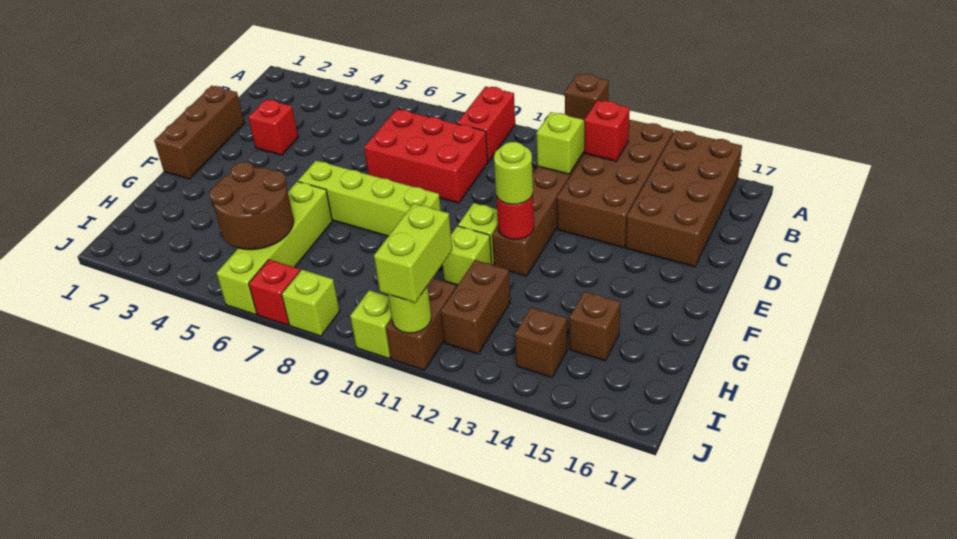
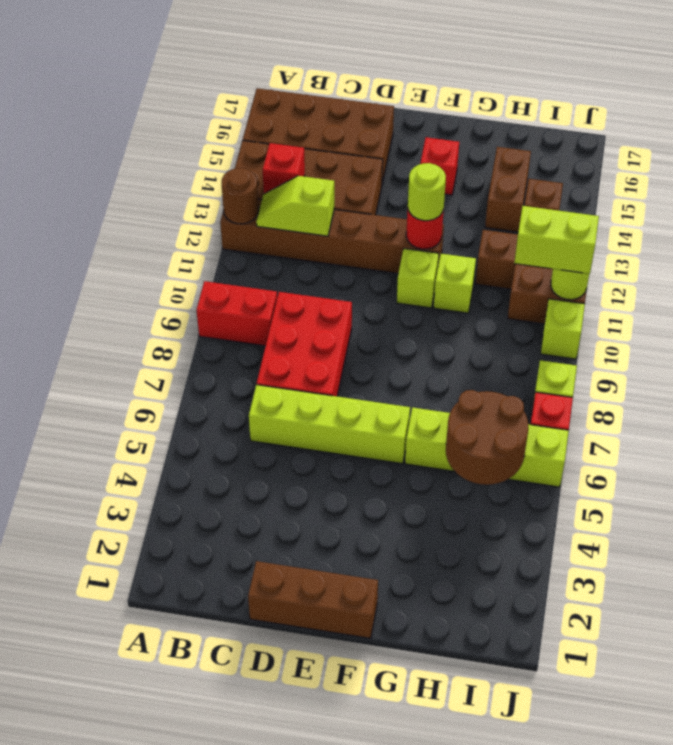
brown 1x1 brick [565,74,609,121] -> brown 1x1 round brick [222,168,259,224]
red 1x1 brick [248,99,298,155] -> red 1x1 brick moved to [420,137,459,195]
lime 1x4 brick [298,161,441,236] -> lime 1x4 brick turned to [249,385,410,464]
brown 1x1 brick [569,291,620,361] -> brown 1x2 brick [485,147,531,232]

